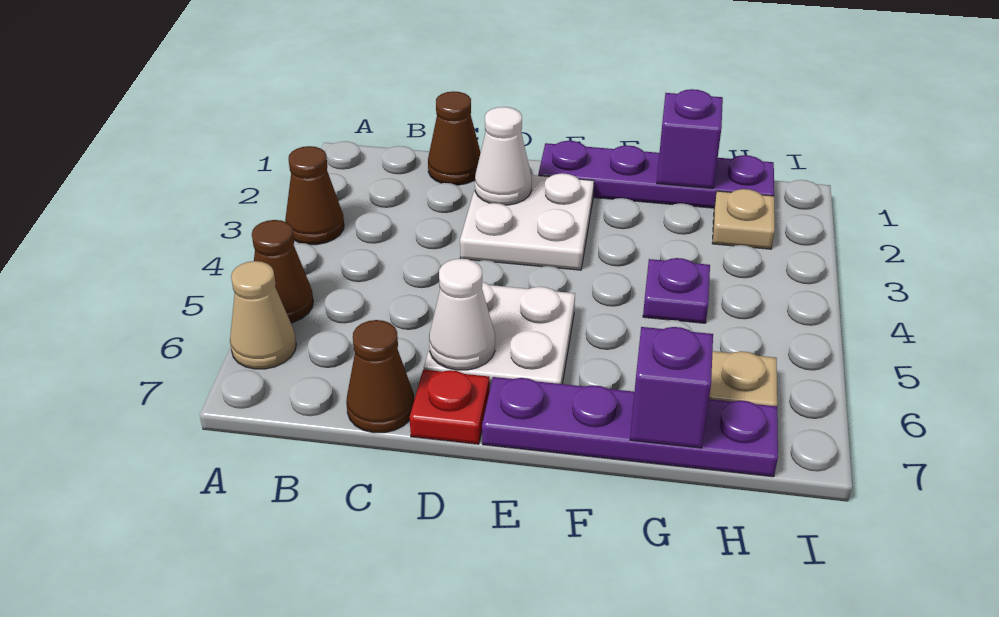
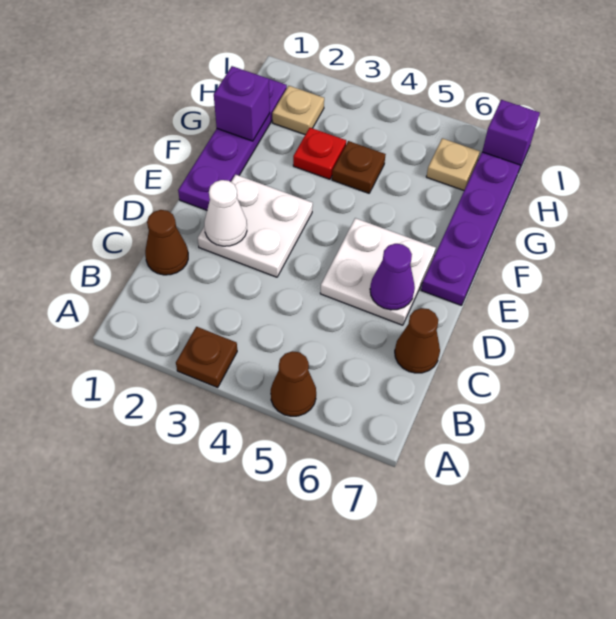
brown 1x1 cone [285,146,344,245] -> brown 1x1 plate [176,327,237,387]
tan 1x1 cone [230,261,296,369] -> none
white 1x1 cone [429,259,495,370] -> purple 1x1 cone [370,244,415,310]
red 1x1 plate [410,370,490,444] -> red 1x1 plate moved to [293,128,346,179]
purple 1x1 plate [643,258,710,323] -> brown 1x1 plate [332,141,386,193]
purple 1x1 brick [630,327,713,448] -> purple 1x1 brick moved to [482,100,540,170]

